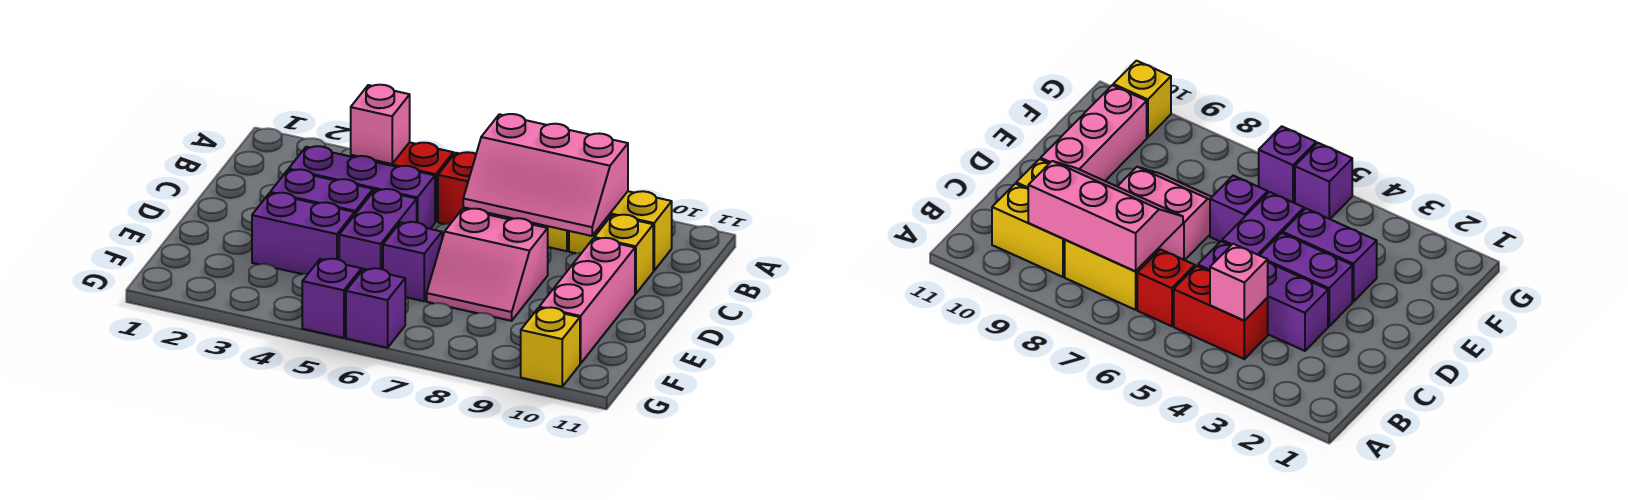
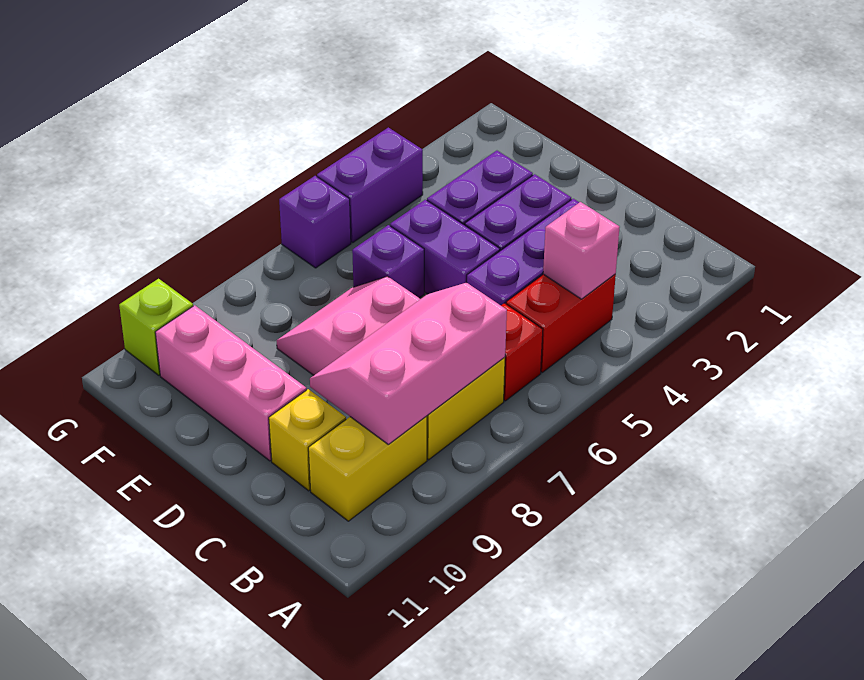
purple 1x1 brick [302,259,362,338] -> purple 1x2 brick [317,128,423,242]
yellow 1x1 brick [521,308,580,387] -> lime 1x1 brick [119,279,193,375]

